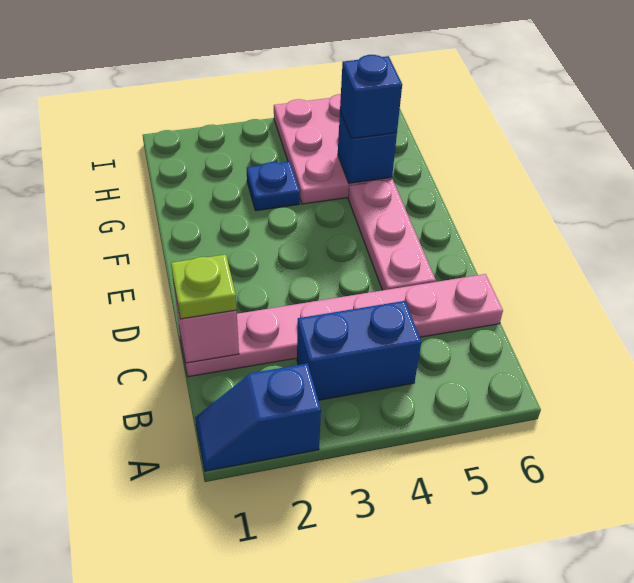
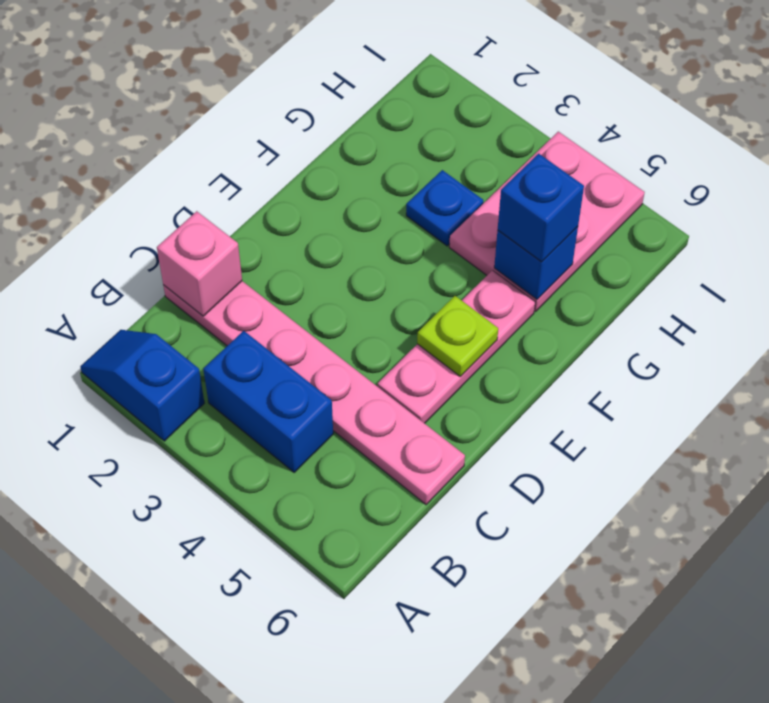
lime 1x1 plate [171,255,237,319] -> lime 1x1 plate moved to [417,296,498,377]

